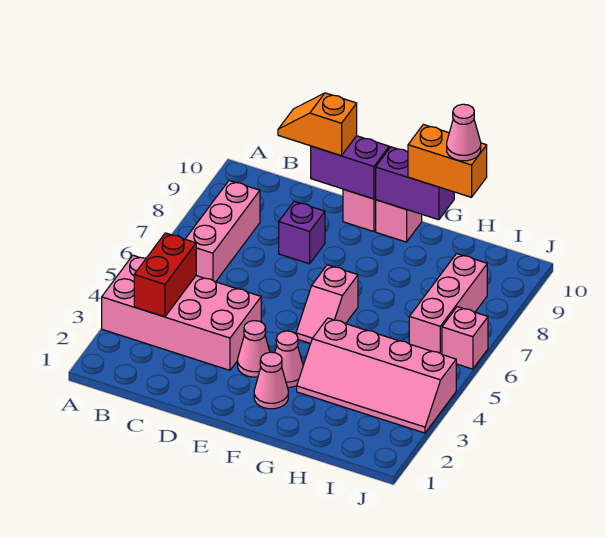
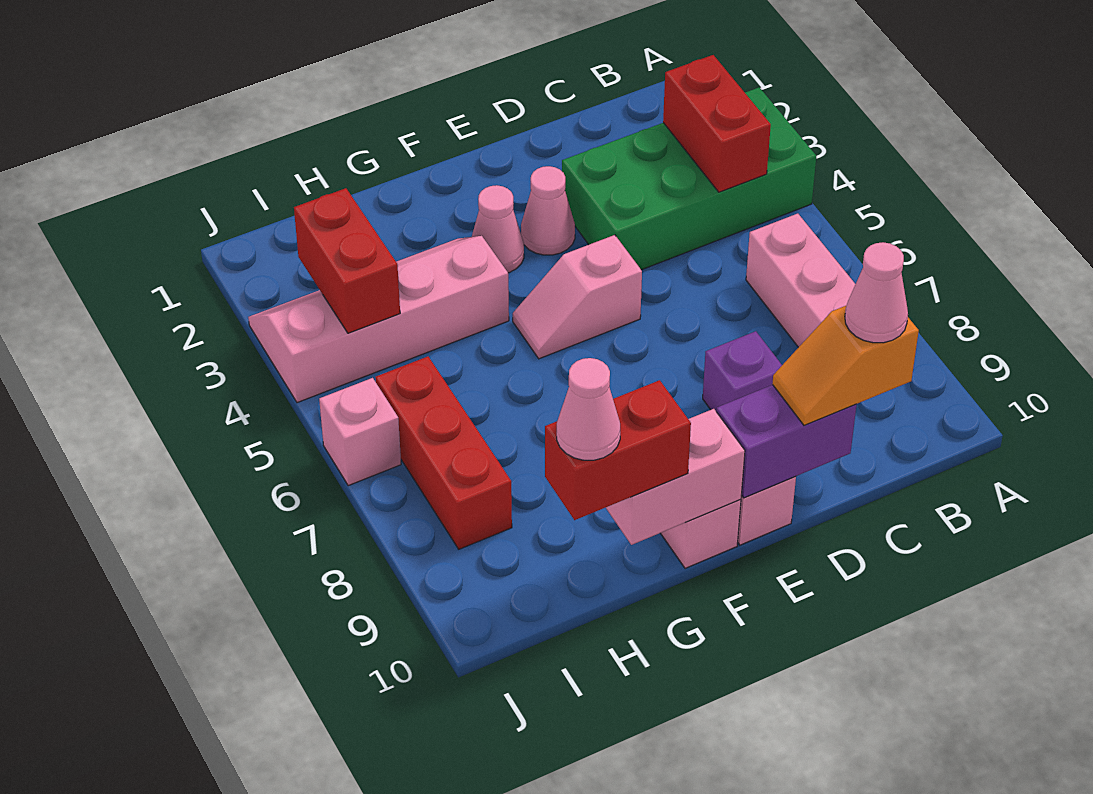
pink 2x4 brick [102,255,261,370] -> green 2x4 brick [562,87,816,270]
orange 1x2 slope [278,93,357,156] -> orange 1x2 slope turned to [772,306,919,425]
pink 1x1 cone [254,352,288,409] -> pink 1x1 cone moved to [845,242,908,343]
pink 1x2 slope [296,265,358,344] -> pink 1x2 slope turned to [513,235,642,359]
purple 1x2 brick [376,147,454,220] -> pink 1x2 brick [606,409,745,545]
orange 1x2 brick [408,125,487,197] -> red 1x2 brick [545,380,691,520]
none -> red 1x2 brick [294,188,400,333]
pink 1x3 brick [409,254,487,354] -> red 1x3 brick [376,357,512,549]

